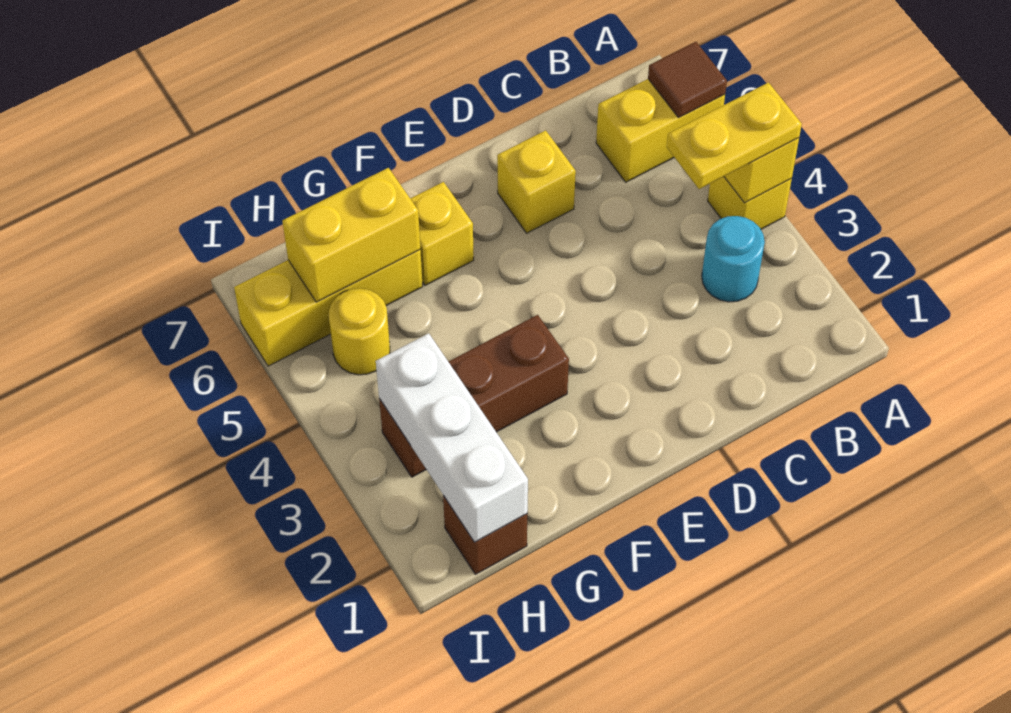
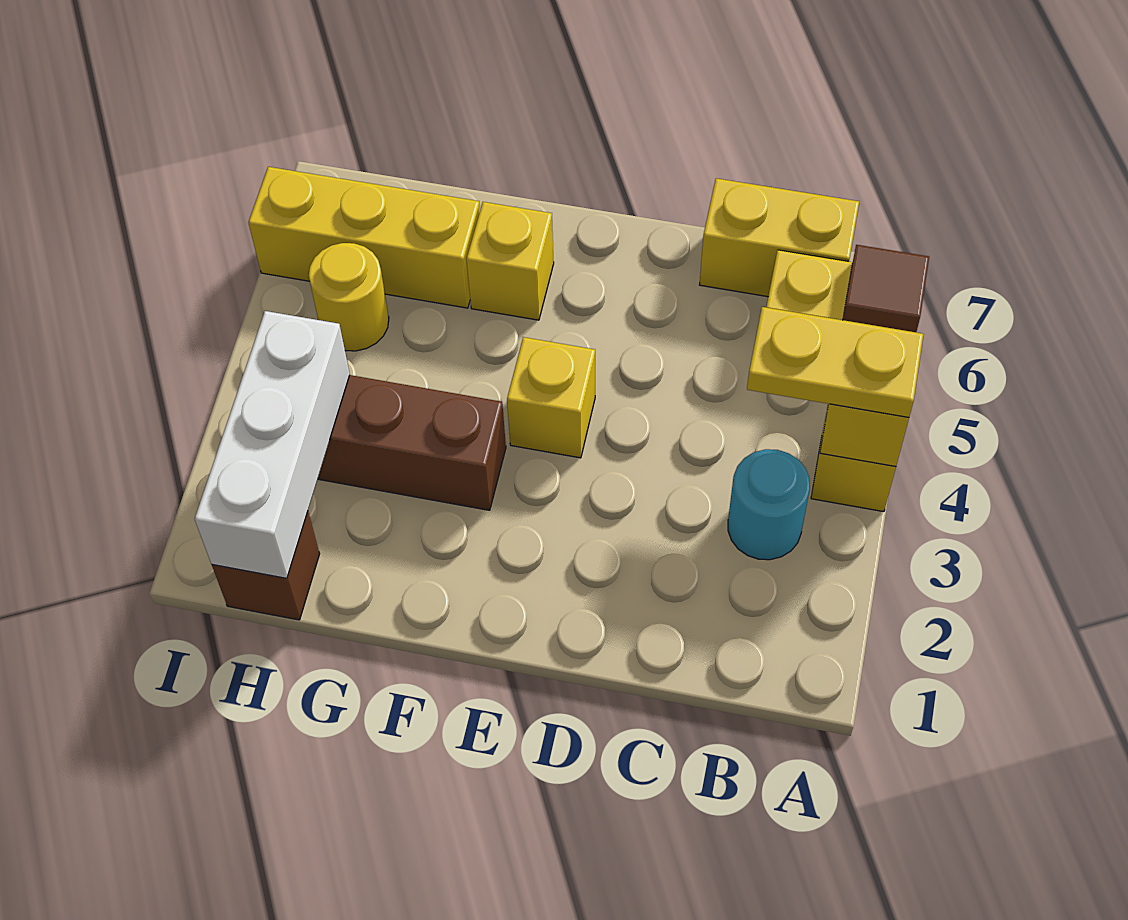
yellow 1x1 brick [497,130,576,233] -> yellow 1x1 brick moved to [507,337,595,458]
yellow 1x2 brick [282,168,420,302] -> yellow 1x2 brick moved to [700,178,859,297]

